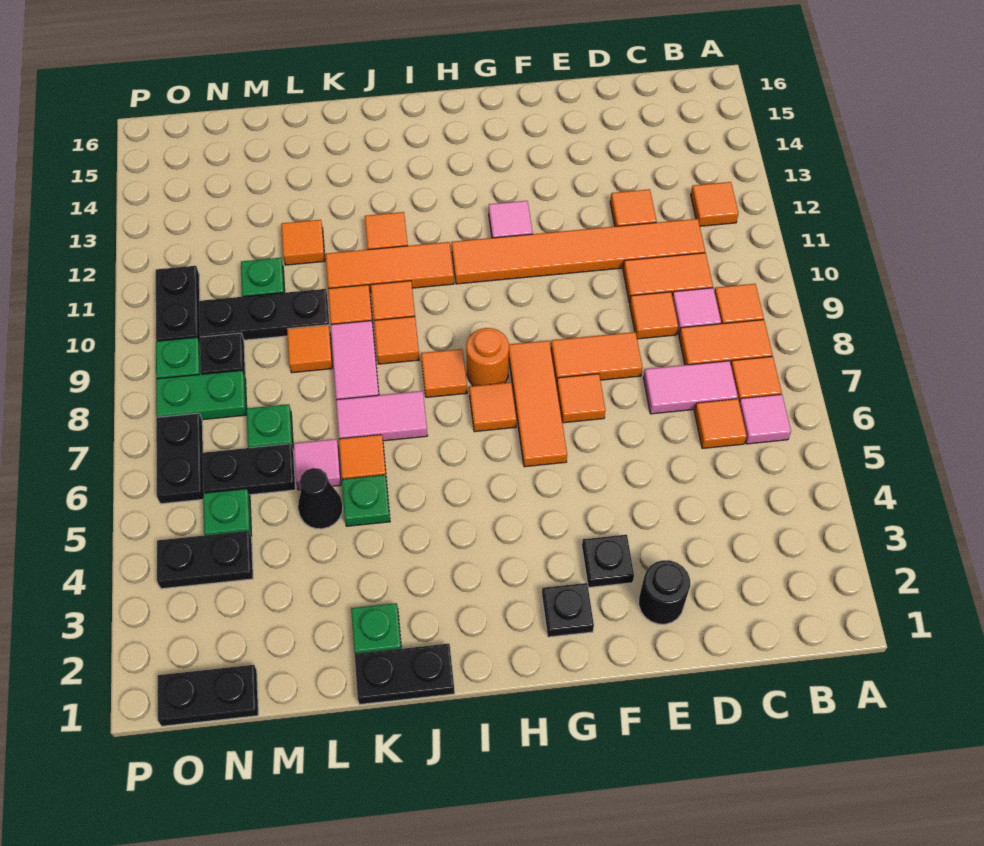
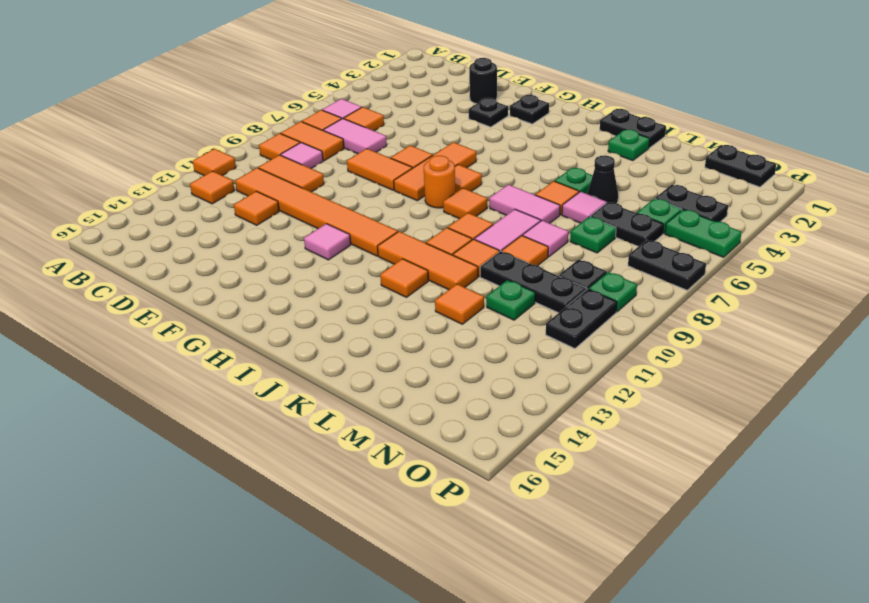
orange 1x1 tile [630,292,678,339] -> orange 1x1 tile moved to [193,149,236,176]
none -> pink 1x1 tile [523,220,568,257]
green 1x2 plate [156,370,247,420] -> green 1x2 plate moved to [665,210,741,257]
black 1x2 plate [156,413,204,504] -> black 1x2 plate turned to [628,240,706,290]

